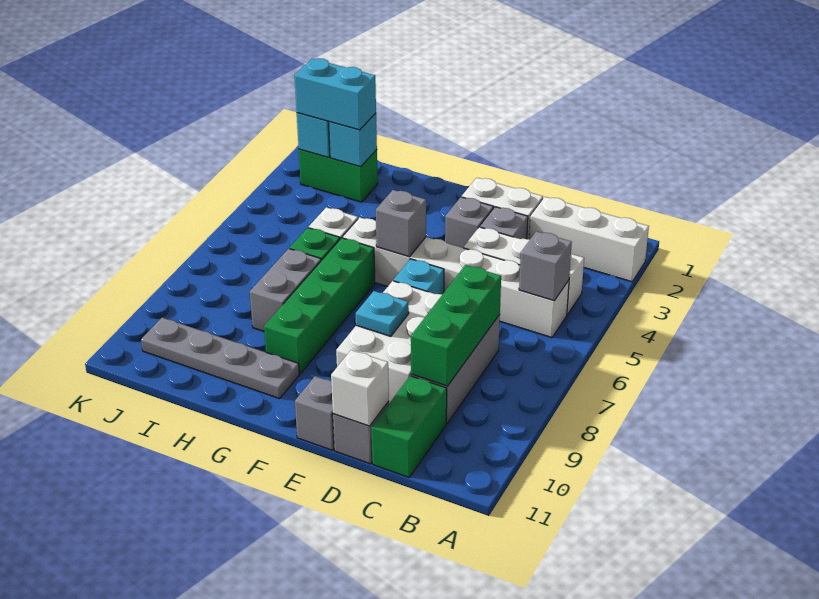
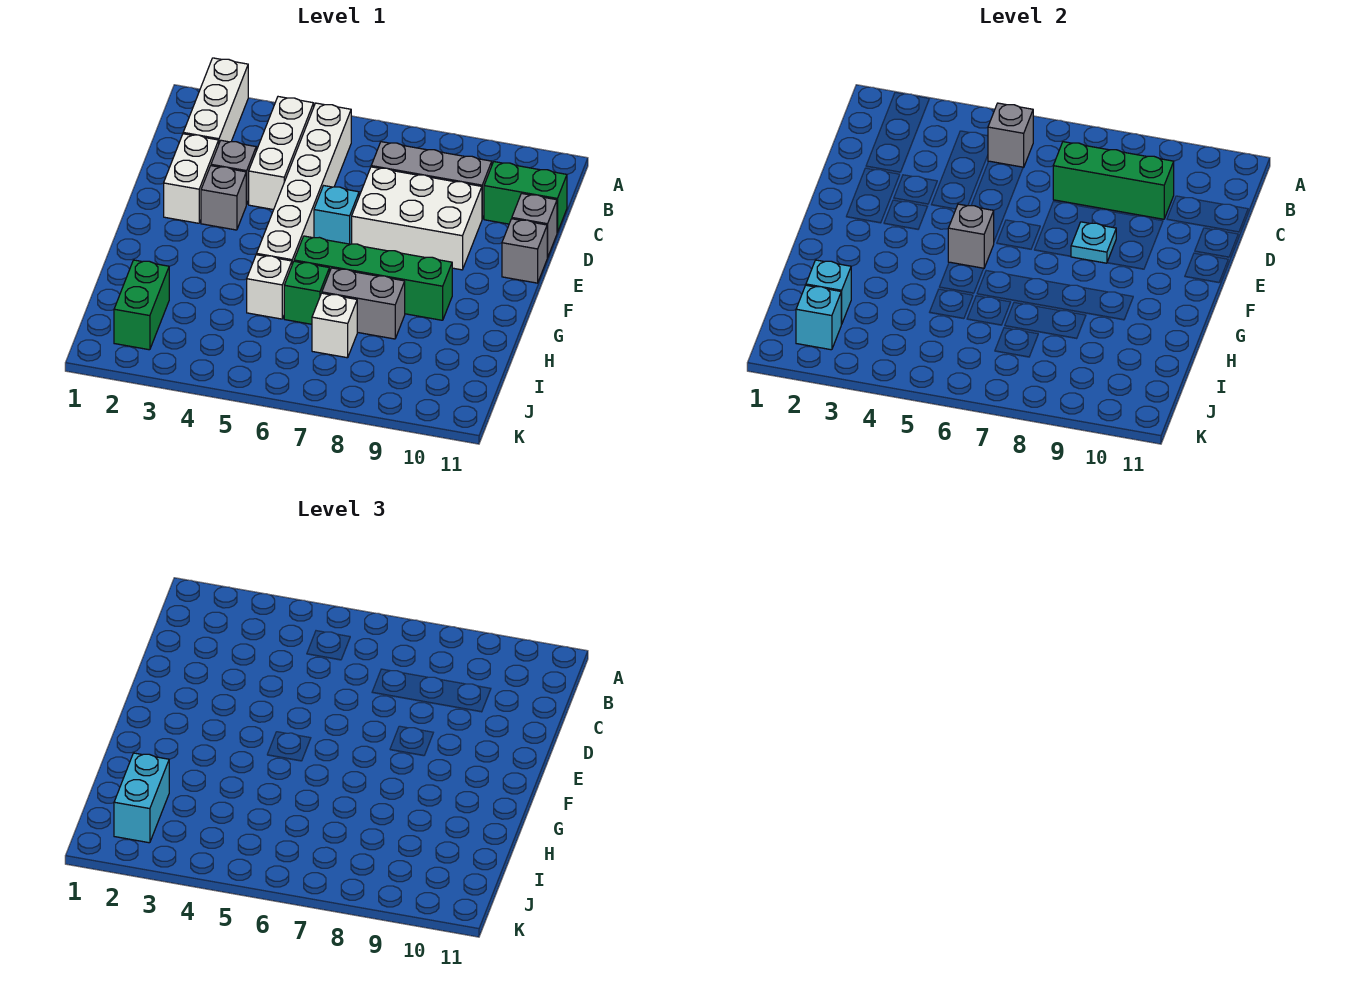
white 1x1 brick [331,350,389,426] -> white 1x1 brick moved to [312,293,357,358]
grey 1x4 plate [141,318,299,399] -> none

